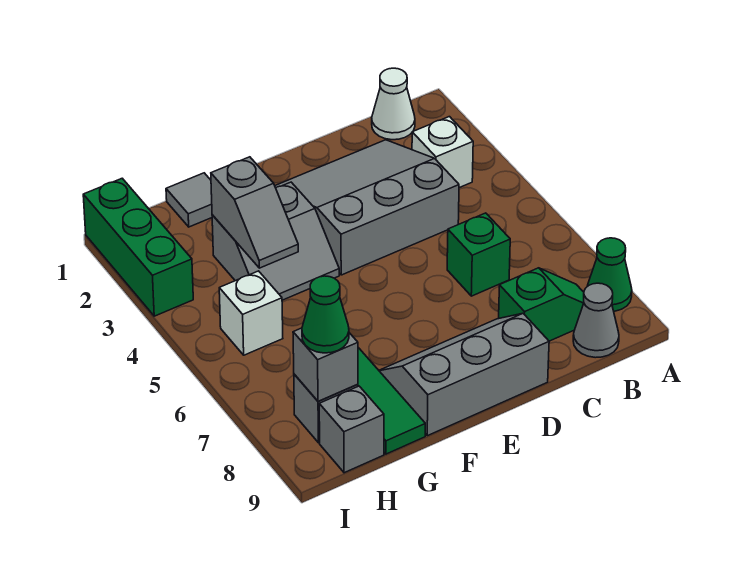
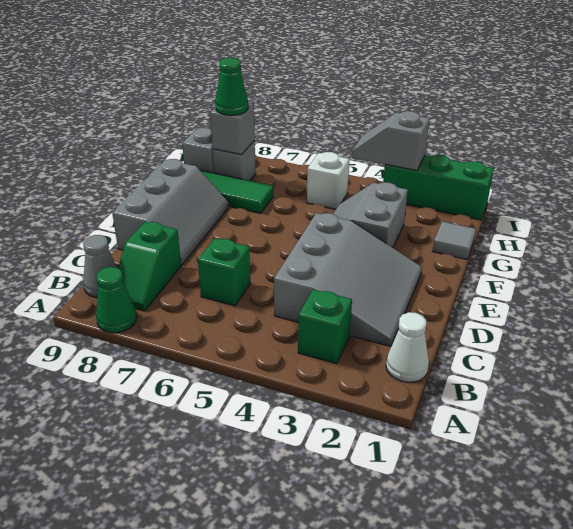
white 1x1 brick [412,117,473,188] -> green 1x1 brick [298,289,352,364]
grey 1x2 slope [211,157,298,268] -> grey 1x2 slope moved to [352,111,429,171]

